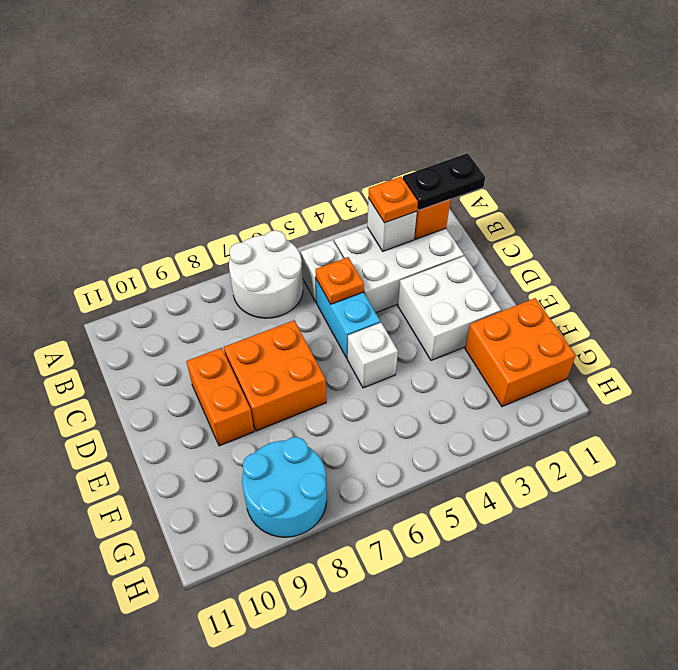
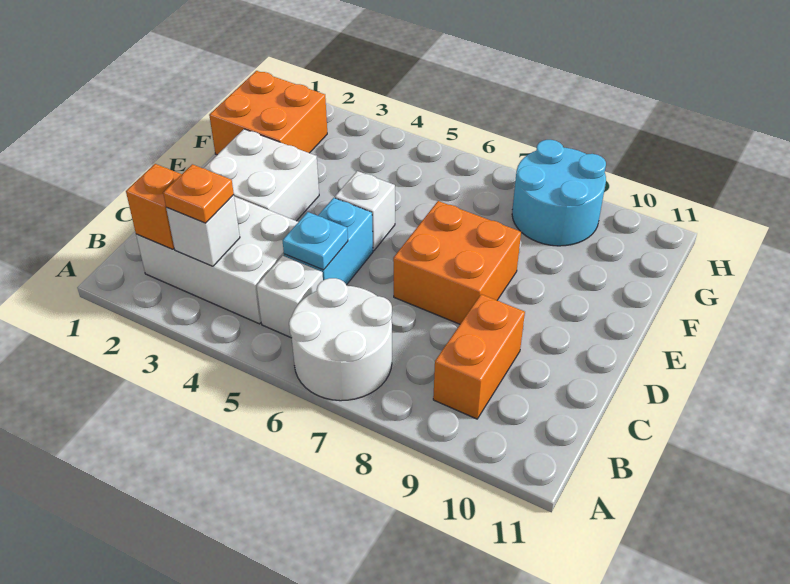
black 1x2 plate [403,153,485,210] -> none
orange 1x1 plate [315,257,364,304] -> cyan 1x1 plate [282,212,348,270]
orange 1x2 brick [186,348,254,446] -> orange 1x2 brick moved to [433,294,525,419]

